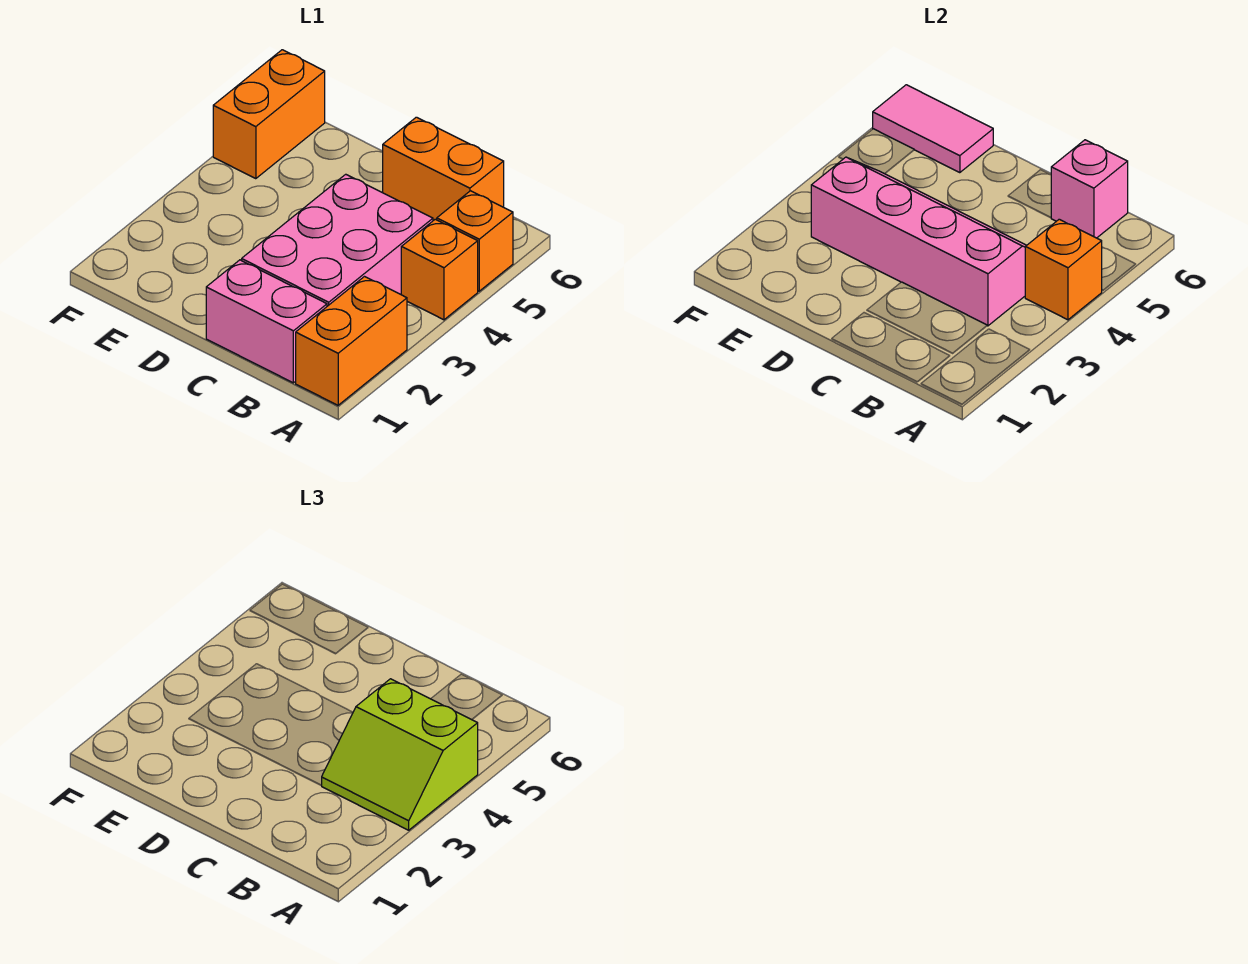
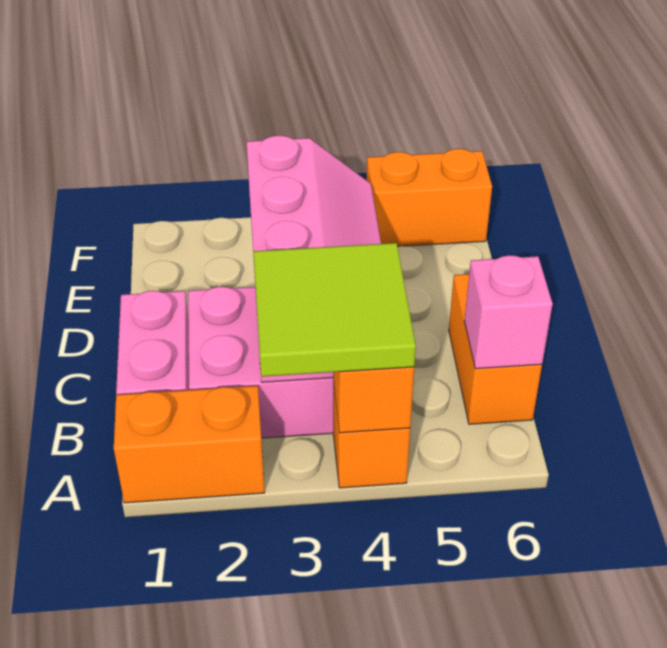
lime 2x2 slope [321,679,478,830] -> lime 2x2 tile [253,243,416,377]
orange 1x1 brick [437,191,513,291] -> none
pink 1x2 tile [873,85,993,173] -> none

